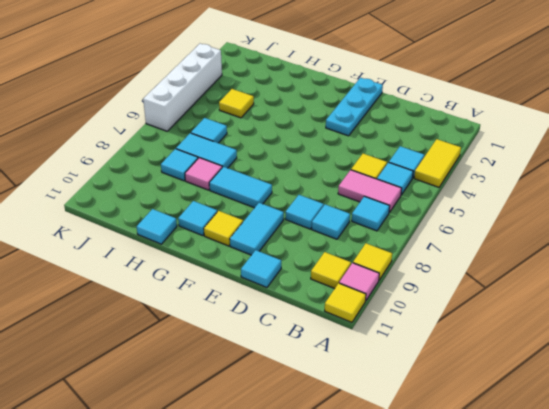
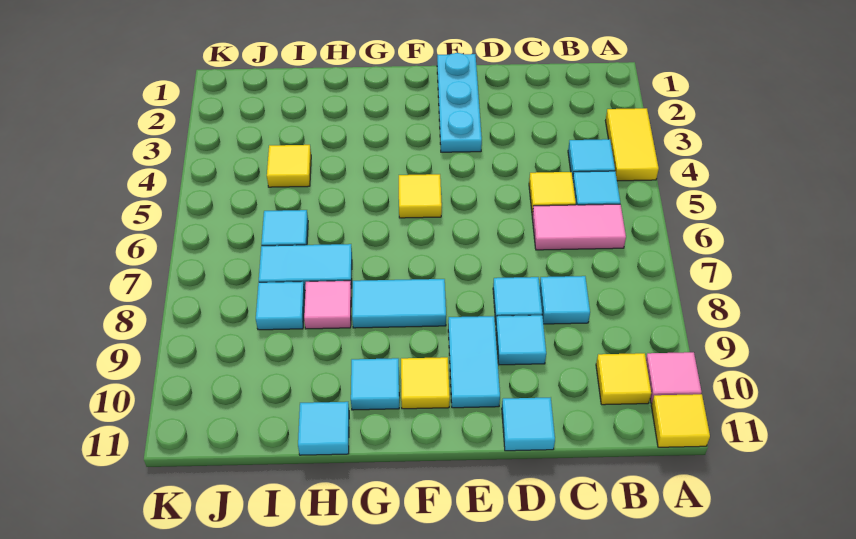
yellow 1x1 tile [353,243,392,280] -> yellow 1x1 tile moved to [399,174,442,218]
cyan 1x1 tile [352,196,390,231] -> cyan 1x1 tile moved to [496,315,546,365]
white 1x4 brick [143,44,222,131] -> none

